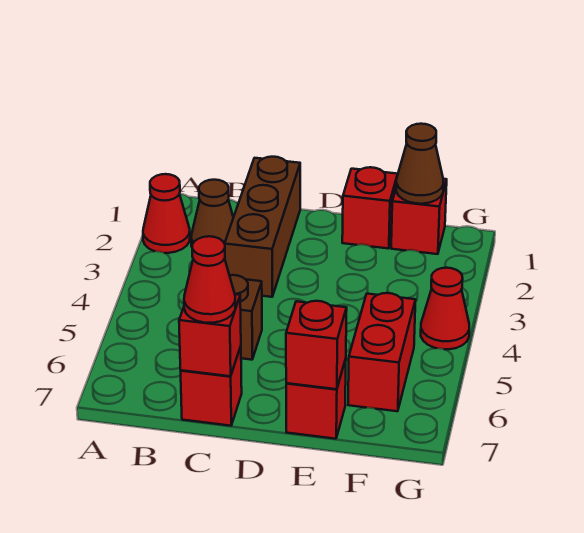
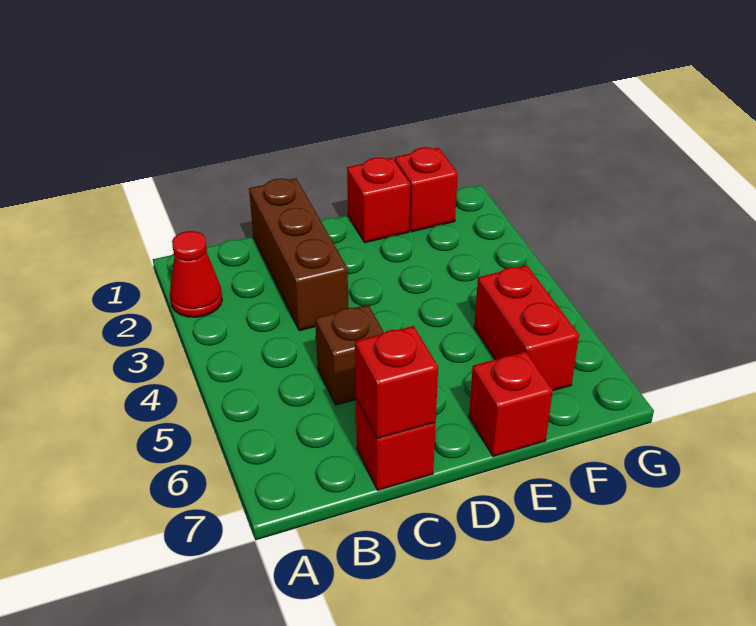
brown 1x1 cone [191,180,233,246] -> none
red 1x1 cone [184,236,236,323] -> none
red 1x1 brick [286,301,347,389] -> none
brown 1x1 cone [396,124,444,204] -> none
red 1x1 cone [421,268,469,349] -> none

